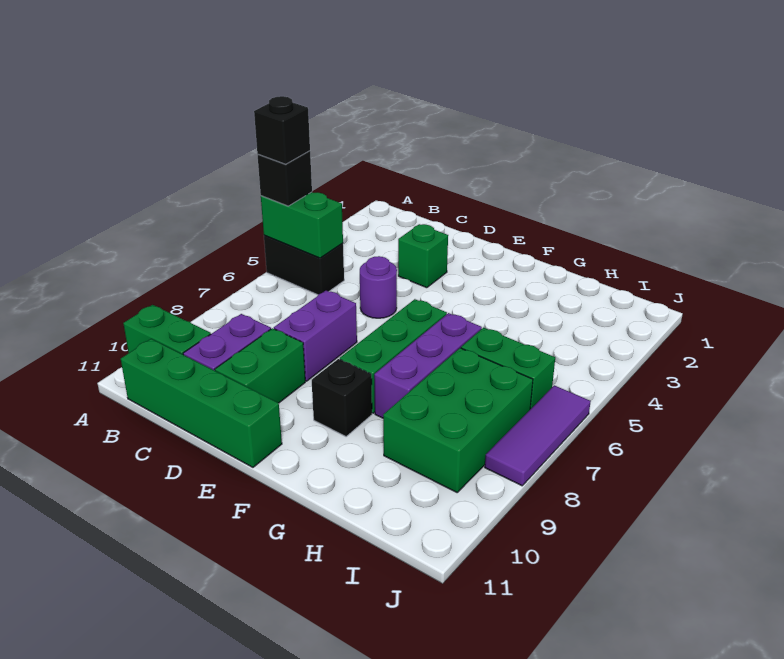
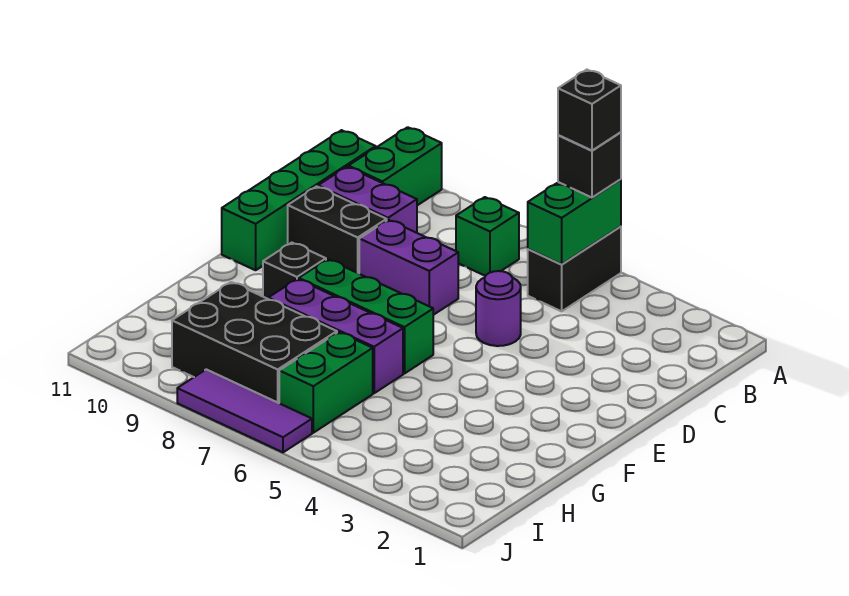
green 1x1 brick [398,224,448,288] -> green 1x1 brick moved to [456,197,519,276]
green 1x2 brick [215,328,305,403] -> black 1x2 brick [288,186,387,274]
green 2x3 brick [383,348,533,492] -> black 2x3 brick [172,282,337,403]

